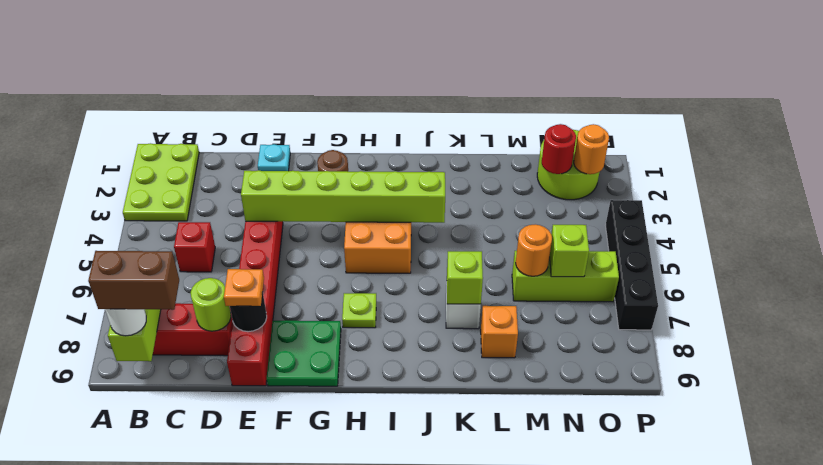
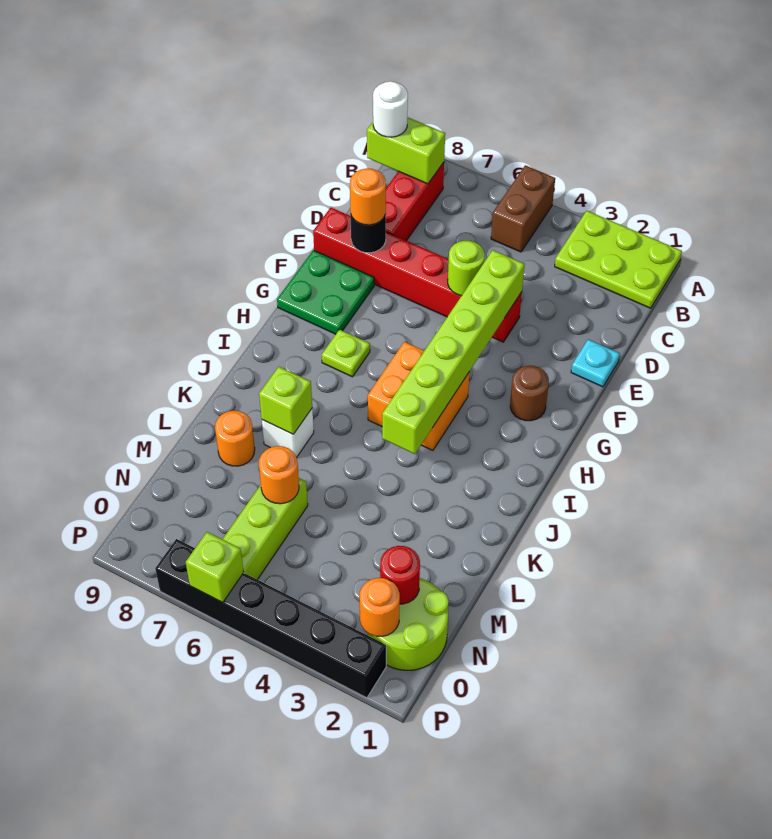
brown 1x2 brick [88,251,179,310] -> brown 1x2 brick moved to [491,165,555,252]
red 1x1 brick [174,222,215,272] -> none
lime 1x1 round brick [191,278,231,331] -> lime 1x1 round brick moved to [448,241,485,296]
orange 1x1 plate [224,269,264,306] -> orange 1x1 round brick [350,168,386,225]
orange 1x1 brick [481,306,518,358] -> orange 1x1 round brick [215,411,255,466]
lime 1x1 brick [550,225,589,277] -> lime 1x1 brick moved to [186,532,244,603]
black 1x4 brick [605,200,658,330] -> black 1x6 brick [155,539,386,698]

